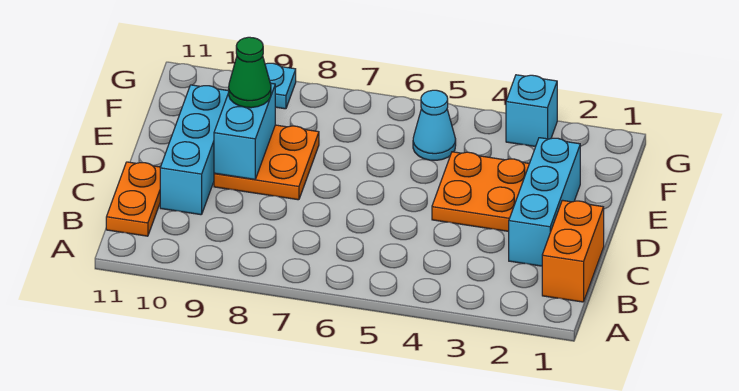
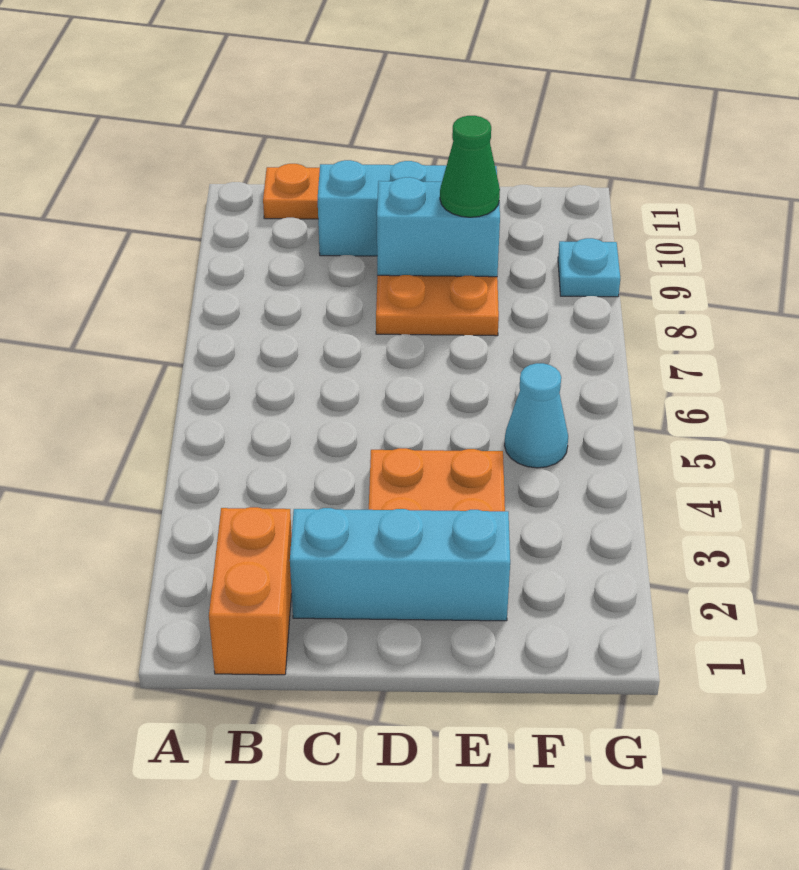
orange 1x2 brick [542,200,604,302] -> orange 1x2 brick turned to [209,507,292,675]
cyan 1x1 brick [506,75,557,147] -> none

